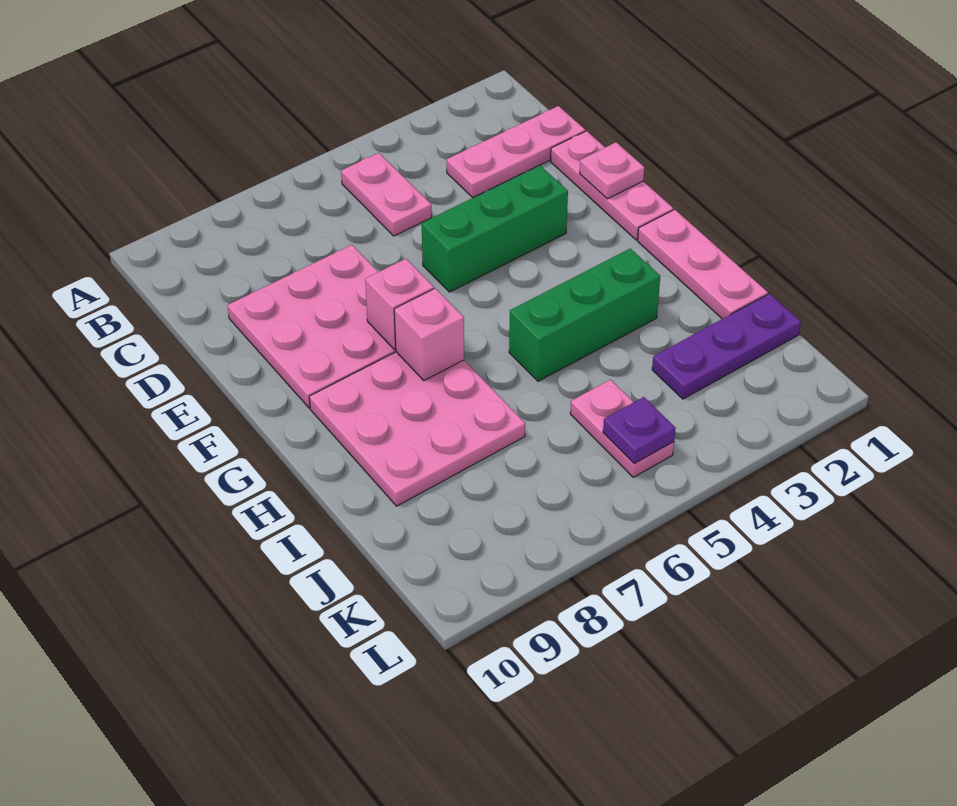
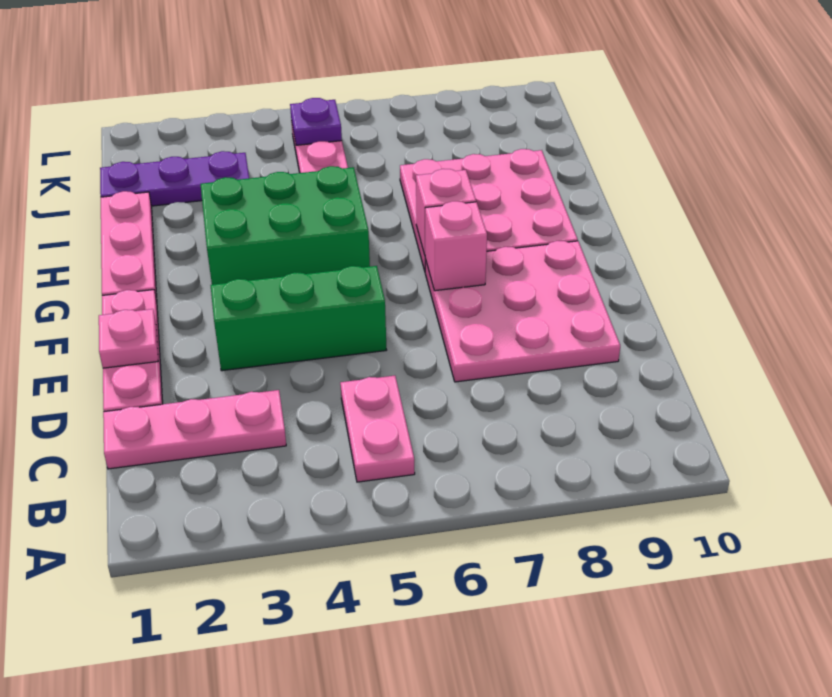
green 1x3 brick [509,248,660,381] -> green 2x3 brick [201,166,370,285]

